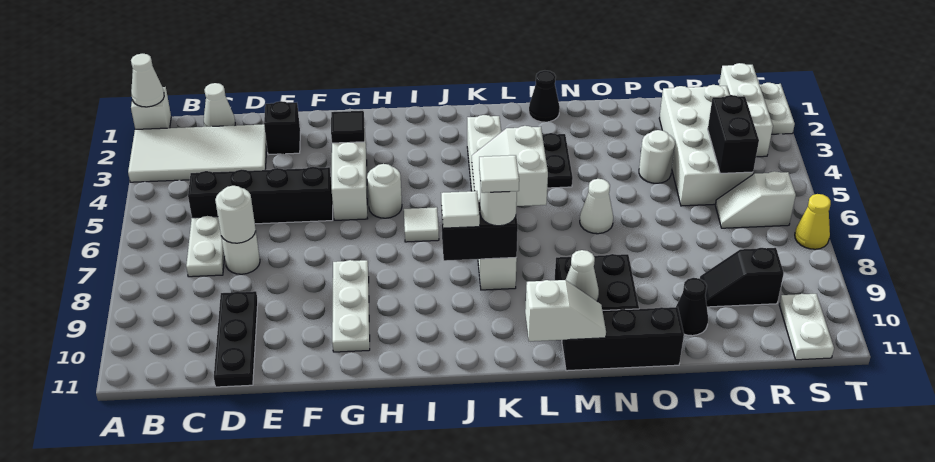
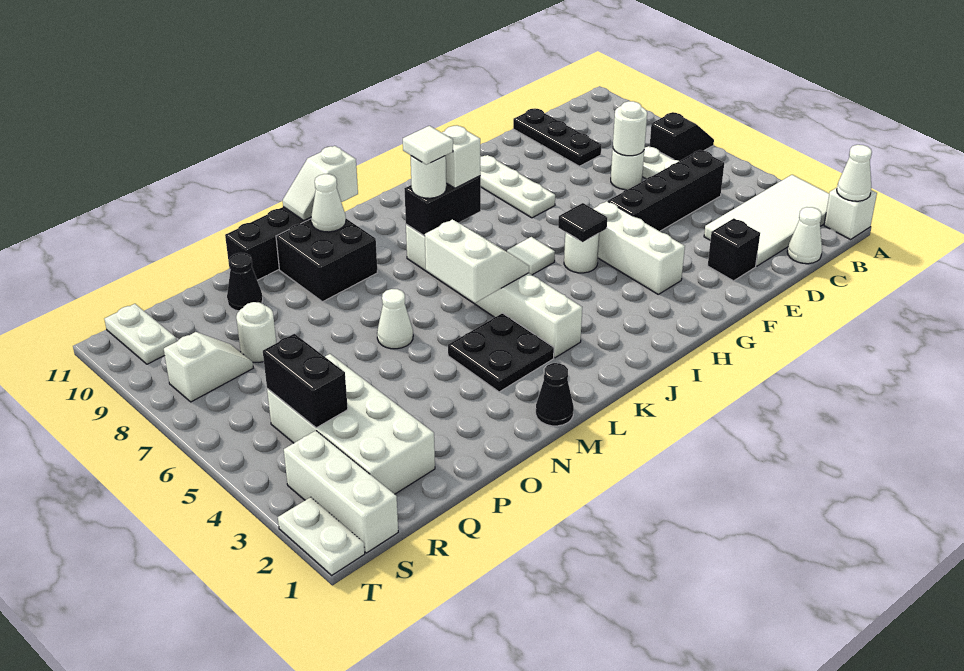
black 1x1 tile [331,111,365,143] -> black 1x1 tile moved to [558,203,607,242]
white 1x1 tile [441,191,480,228] -> white 1x1 brick [442,125,481,188]
white 1x1 round brick [639,130,675,183] -> white 1x1 round brick moved to [236,302,276,362]
black 1x2 slope [700,248,784,307] -> black 1x2 slope moved to [650,112,714,161]
white 1x2 slope [715,171,796,228] -> white 1x2 slope moved to [164,332,253,402]
yellow 1x1 cone [795,194,831,249] -> none

